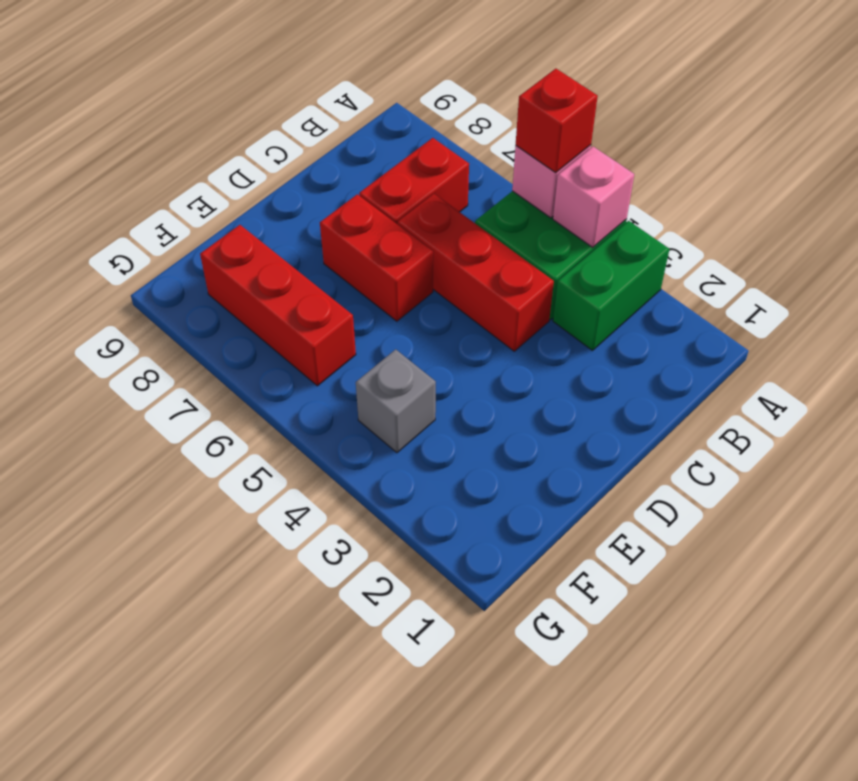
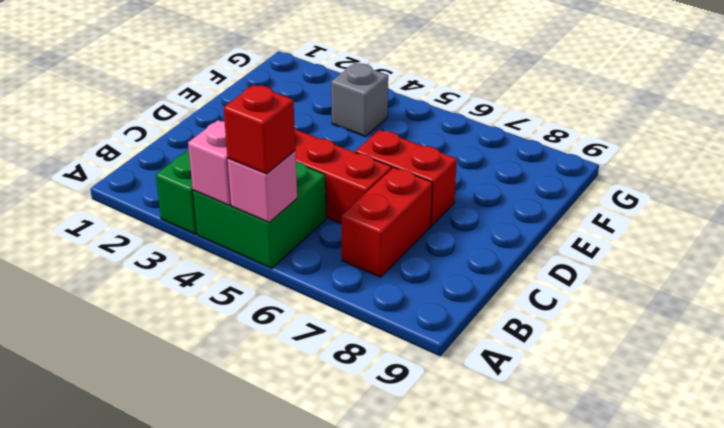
red 1x3 brick [200,225,356,386] -> none

